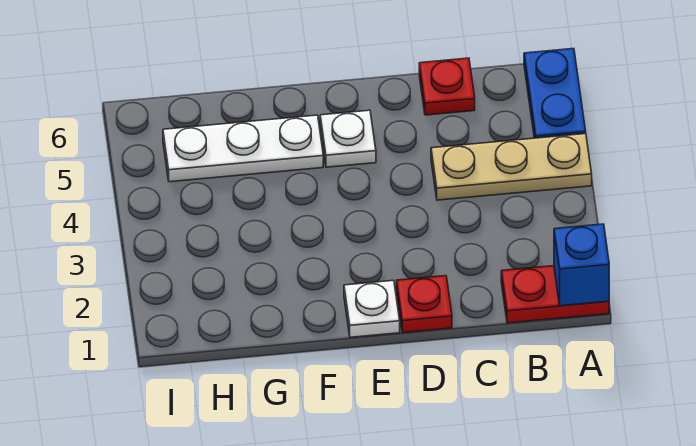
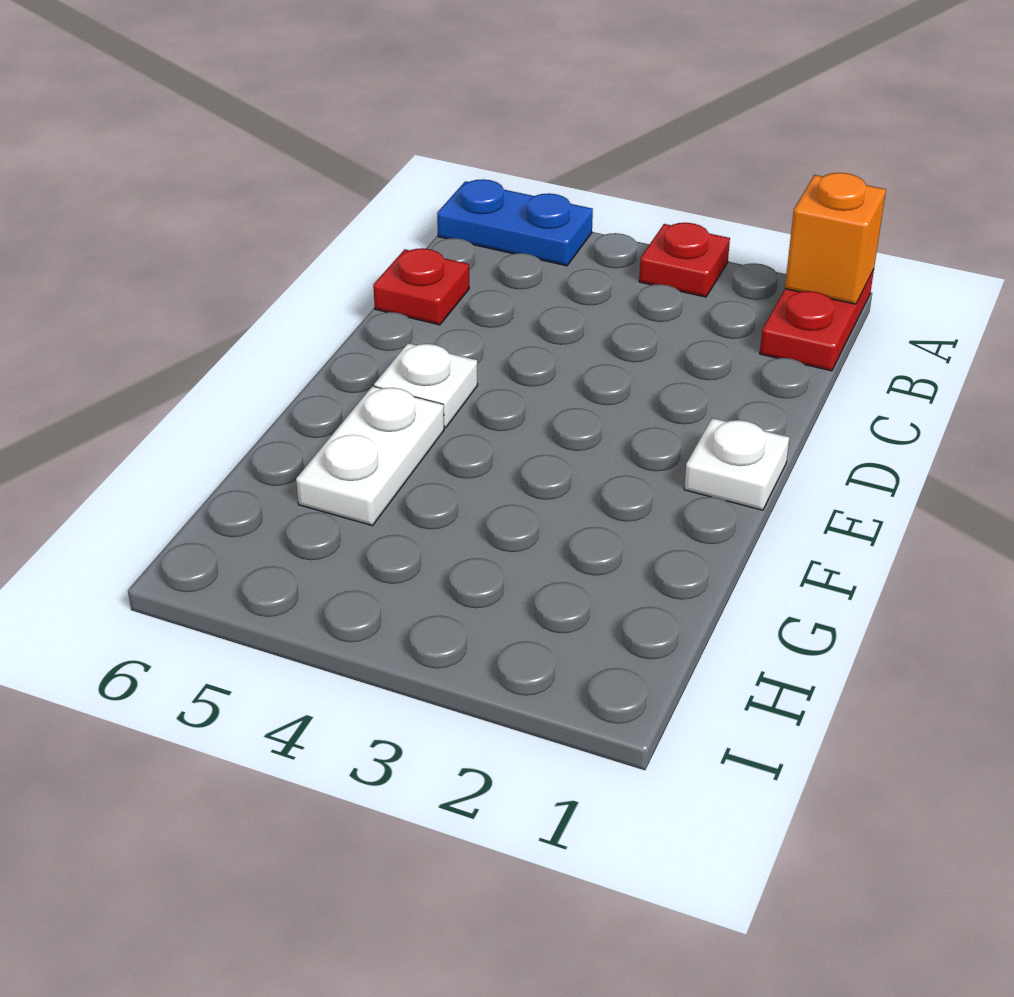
blue 1x1 brick [554,224,609,306] -> orange 1x1 brick [785,173,886,304]
tan 1x3 plate [431,134,592,200] -> none
red 1x1 plate [397,276,452,333] -> red 1x1 plate moved to [639,223,730,297]
white 1x3 plate [163,115,323,182] -> white 1x2 plate [296,386,444,526]

